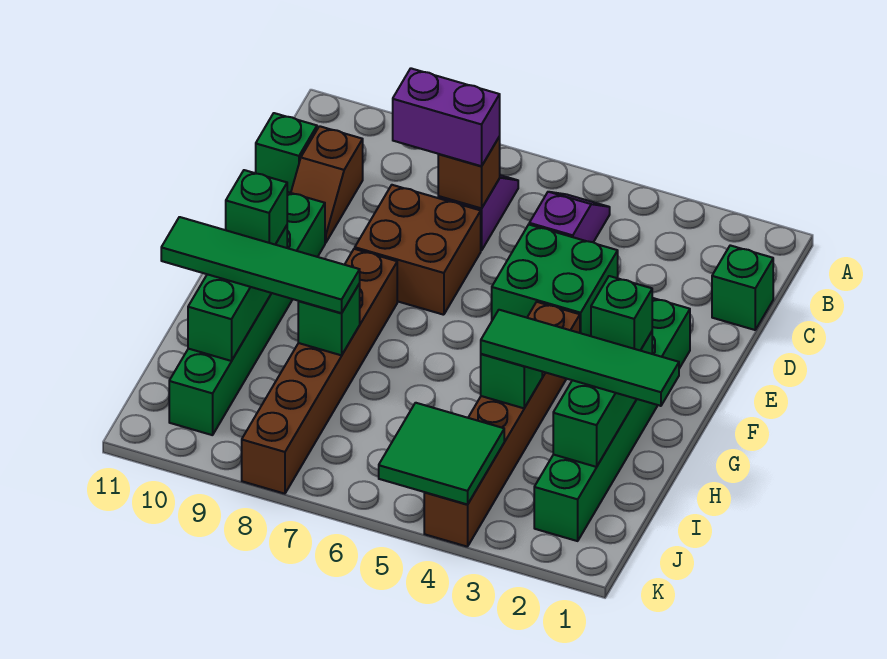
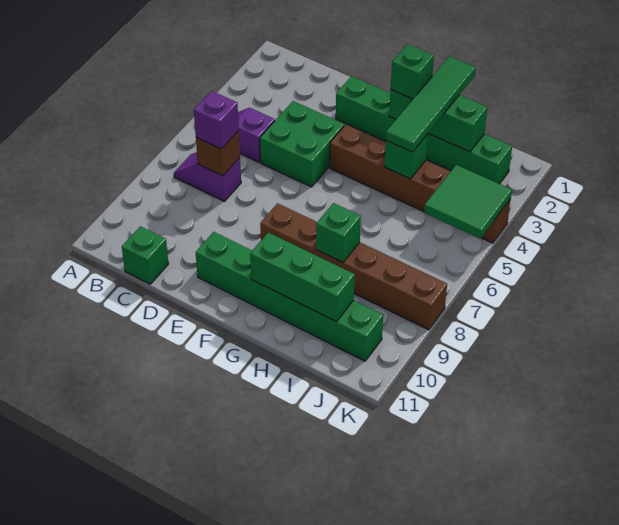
green 1x1 brick [712,245,773,330] -> none
purple 1x2 brick [393,68,500,166] -> purple 1x1 brick [194,91,239,149]
brown 1x2 slope [291,126,363,243] -> none
brown 2x2 brick [355,185,481,315] -> none
green 1x1 brick [226,170,287,244] -> none
green 1x4 tile [161,217,360,313] -> none

